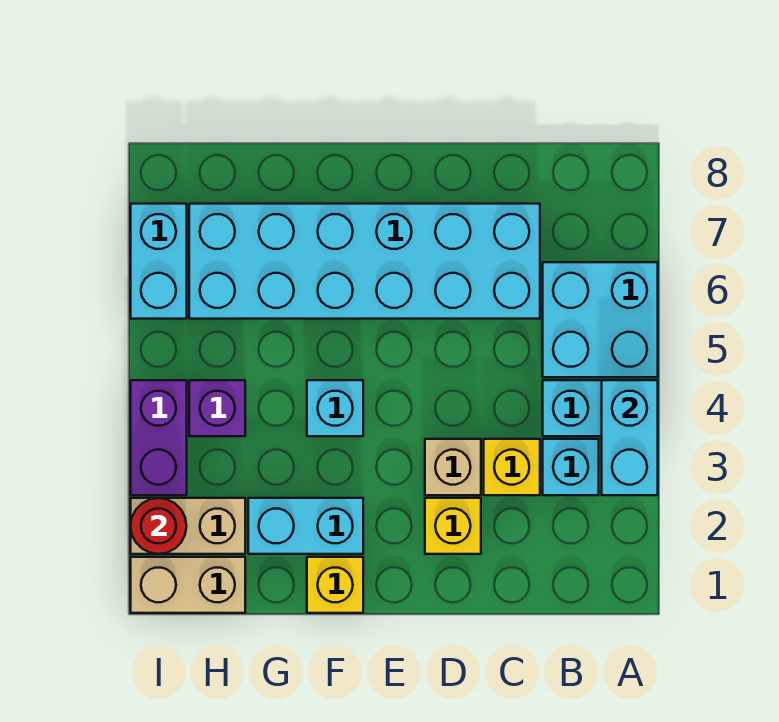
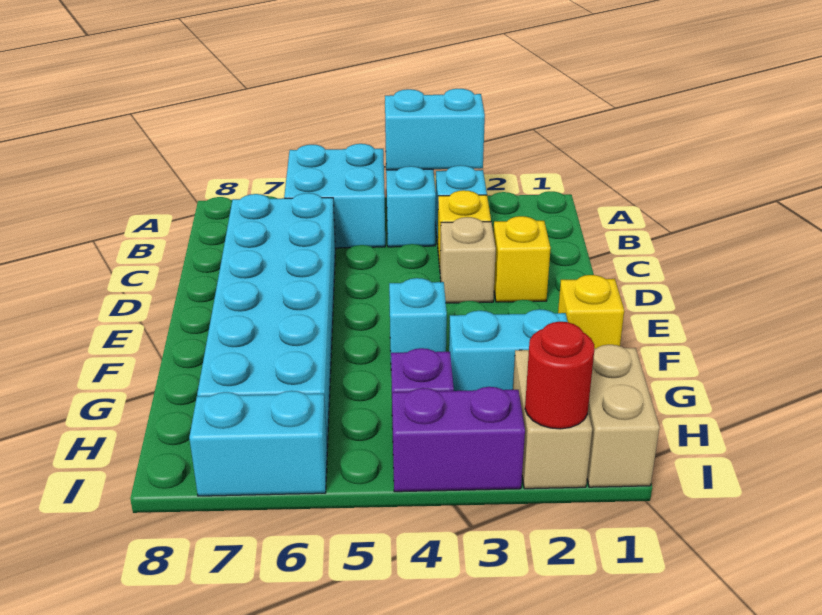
cyan 1x2 brick [248,498,363,554] -> cyan 1x2 brick turned to [449,309,568,391]

